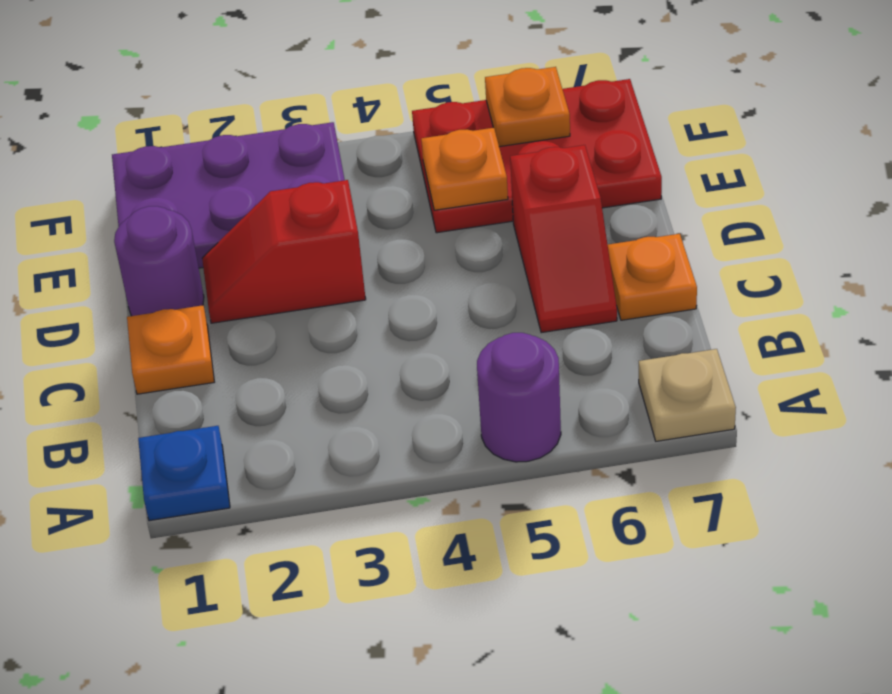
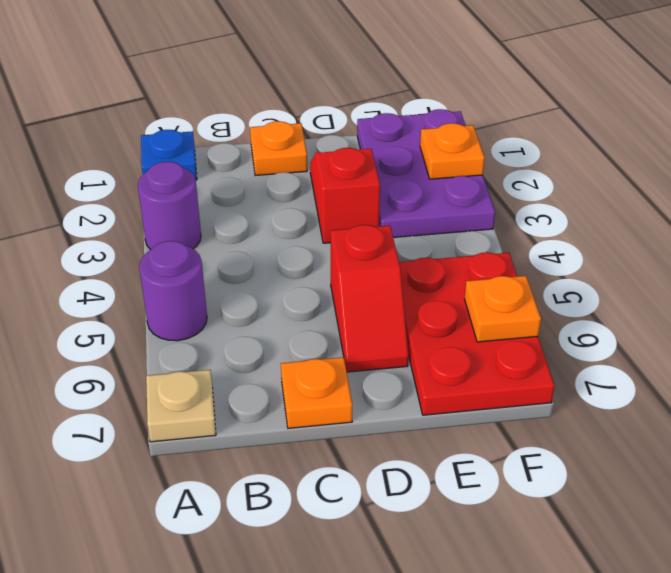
red 1x2 slope [510,145,617,333] -> red 1x2 slope turned to [331,225,409,372]
purple 1x1 round brick [114,206,204,316] -> purple 1x1 round brick moved to [138,162,201,250]
orange 1x1 plate [421,128,508,210] -> orange 1x1 plate moved to [420,123,485,179]

